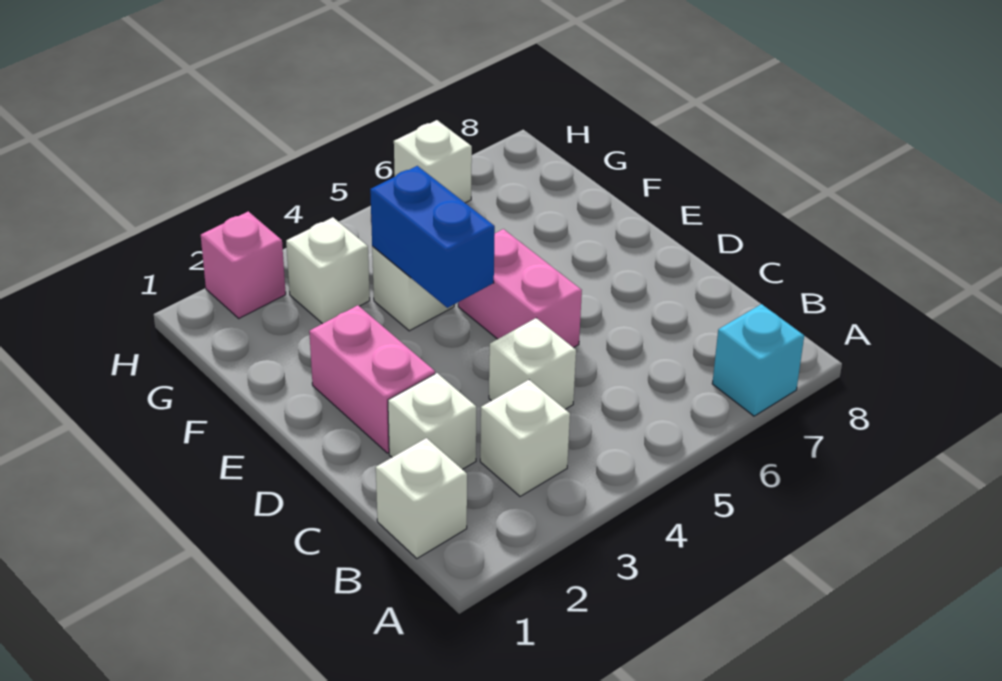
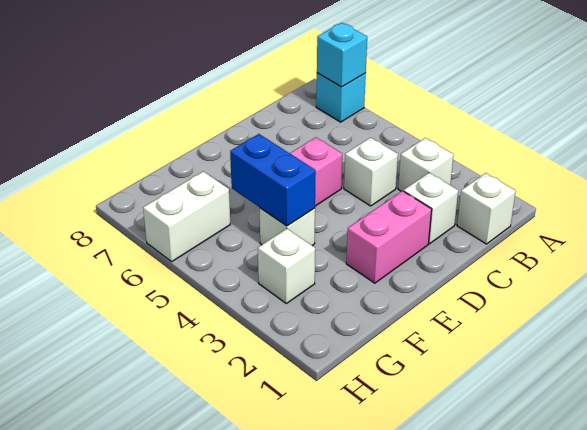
none -> cyan 1x1 brick [317,23,367,87]
blue 1x2 brick [370,166,495,308] -> blue 1x2 brick turned to [230,134,316,226]
pink 1x1 brick [201,211,286,318] -> none
white 1x1 brick [394,120,472,203] -> white 1x2 brick [143,171,230,262]

